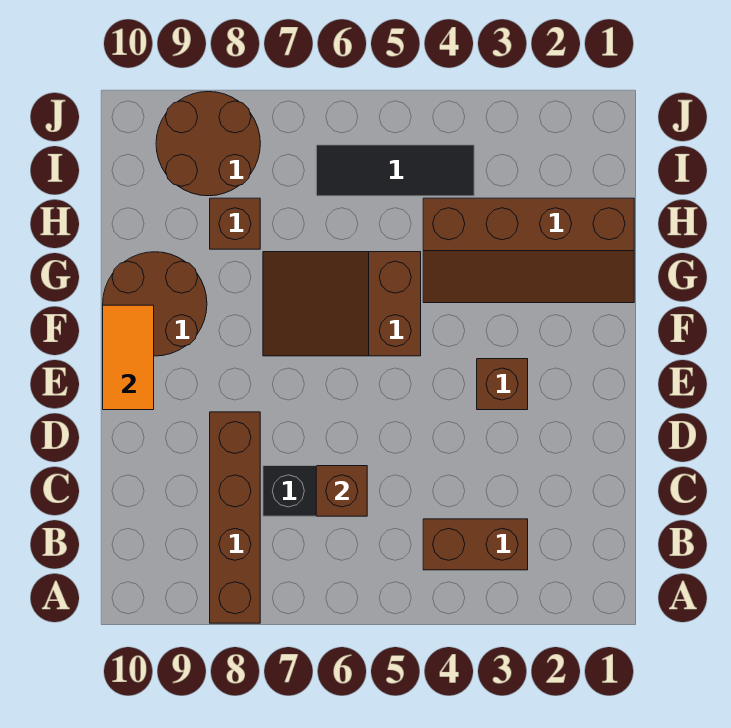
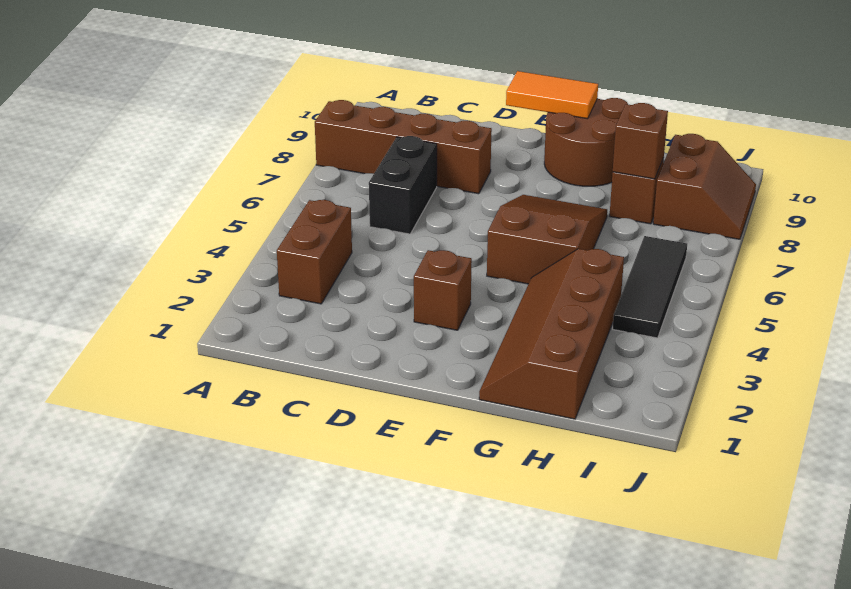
brown 1x1 brick [316,466,367,516] -> brown 1x1 brick moved to [613,103,668,179]
brown 2x2 round brick [156,92,260,196] -> brown 2x2 slope [653,134,756,239]

